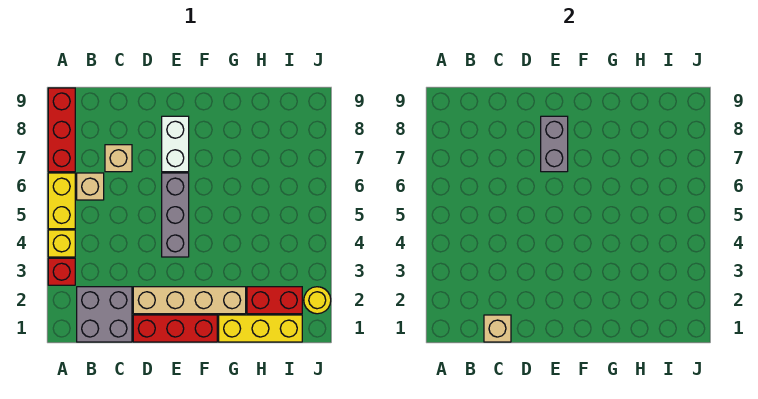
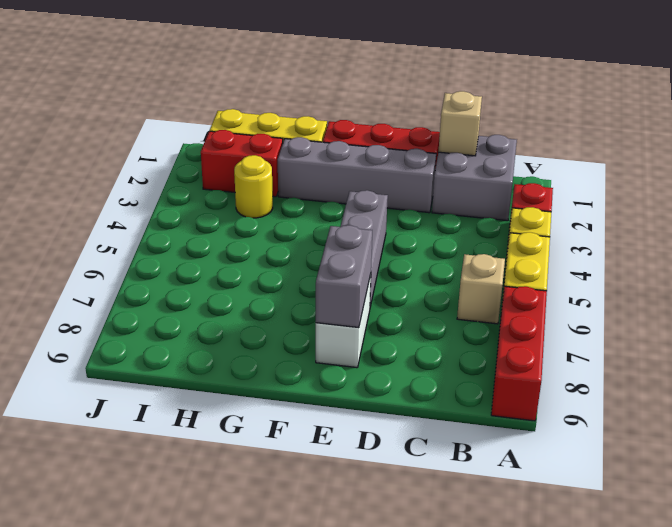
tan 1x1 brick [105,145,132,172] -> none
tan 1x4 brick [133,287,246,314] -> grey 1x4 brick [278,137,436,213]
yellow 1x1 round brick [304,287,331,314] -> yellow 1x1 round brick moved to [234,155,273,218]

